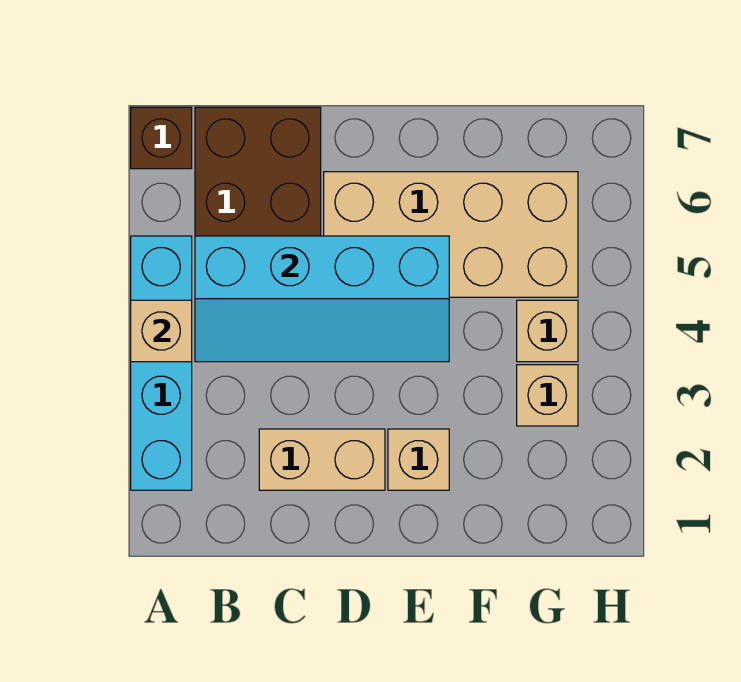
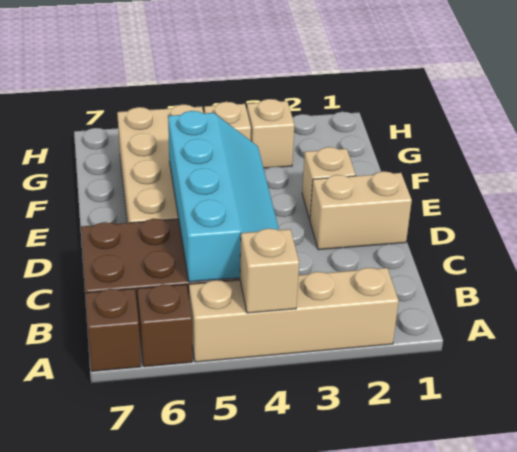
cyan 1x4 brick [131,236,192,490] -> tan 1x4 brick [189,268,399,362]
none -> brown 1x1 brick [137,284,192,367]
tan 1x2 brick [259,429,385,490] -> tan 1x2 brick turned to [310,171,412,250]

